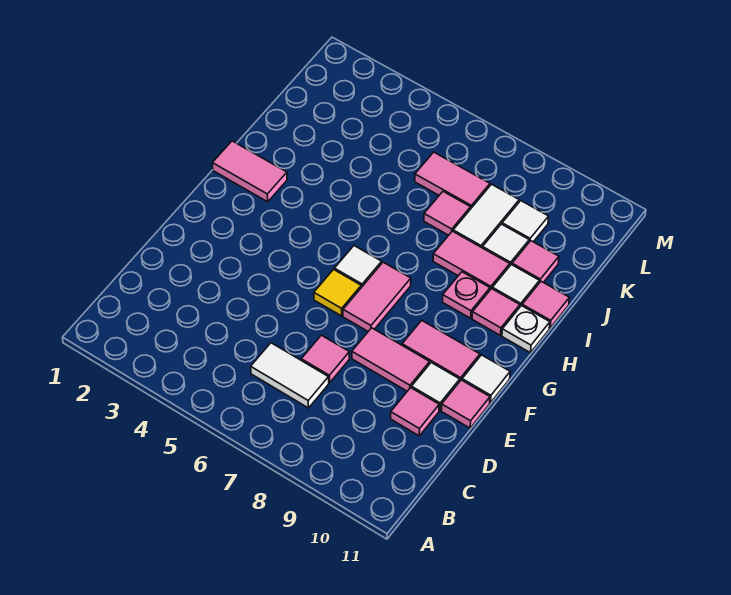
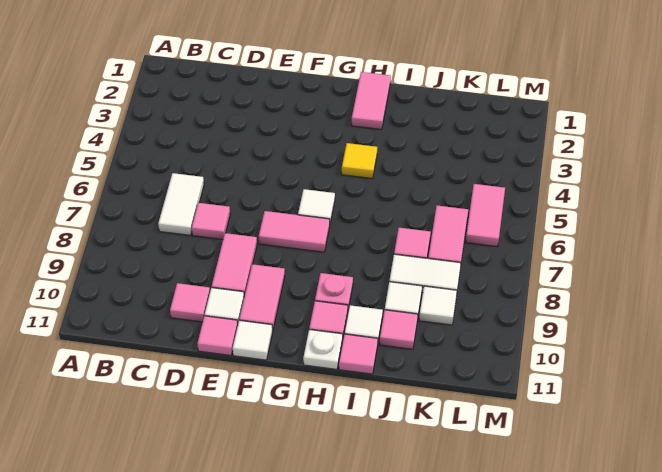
yellow 1x1 tile [314,270,361,316] -> yellow 1x1 tile moved to [342,143,377,179]
pink 1x2 tile [433,231,510,290] -> pink 1x2 tile moved to [466,184,505,247]

